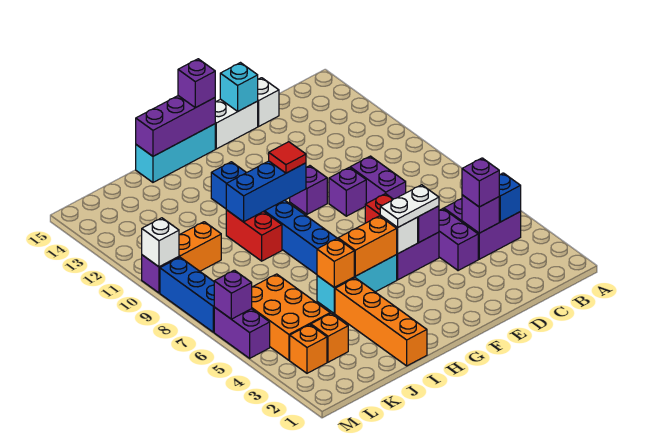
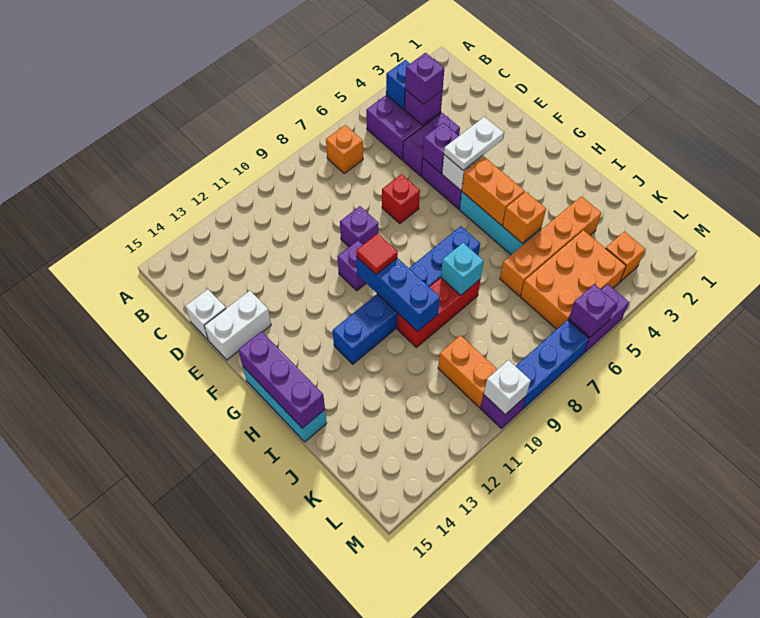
purple 1x2 brick [350,156,406,203] -> none
white 1x2 plate [380,185,439,227] -> white 1x2 plate turned to [444,117,504,170]
white 1x2 brick [215,99,258,149] -> white 1x2 brick turned to [204,291,271,360]
cyan 1x1 brick [220,63,258,111] -> cyan 1x1 brick moved to [441,243,484,295]
purple 1x1 brick [178,59,215,108] -> none
orange 1x4 brick [335,278,427,366] -> orange 1x4 brick moved to [500,196,601,296]
red 1x2 brick [226,210,282,261] -> red 1x3 brick [397,278,481,347]
orange 1x1 brick [311,313,348,362] -> orange 1x1 brick moved to [326,125,363,173]

